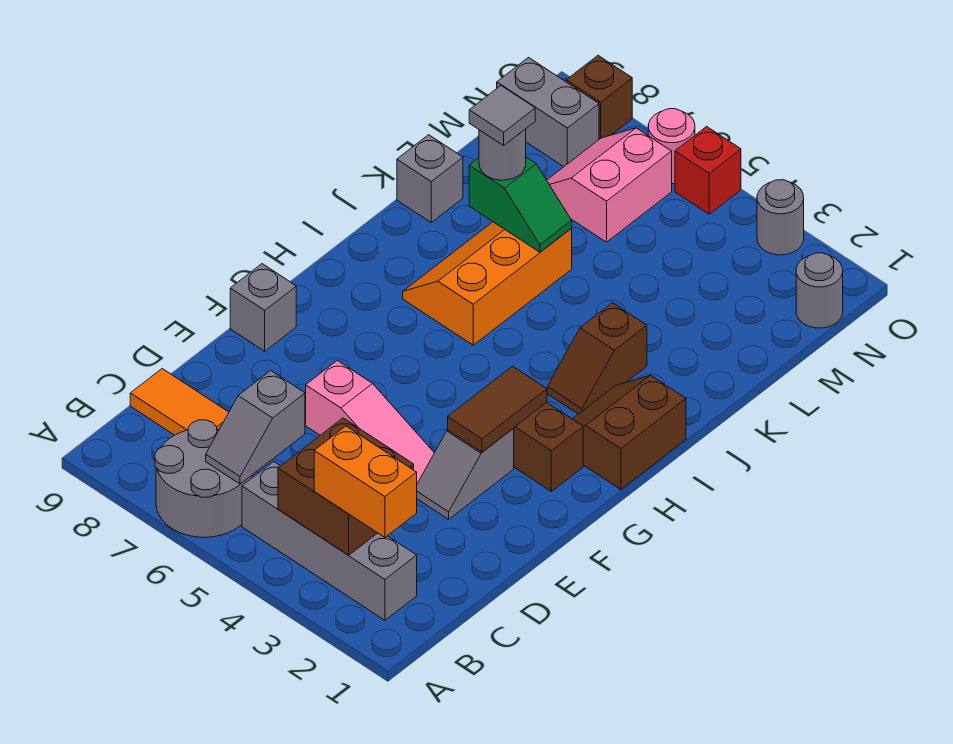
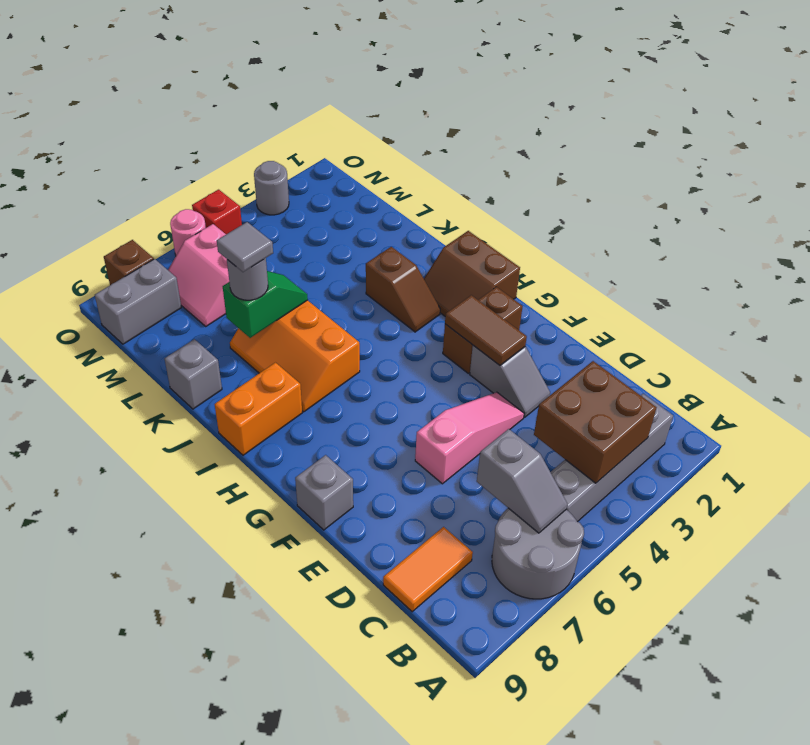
orange 1x2 brick [314,426,417,537] -> orange 1x2 brick moved to [215,363,302,455]
grey 1x1 round brick [796,253,843,328] -> none

